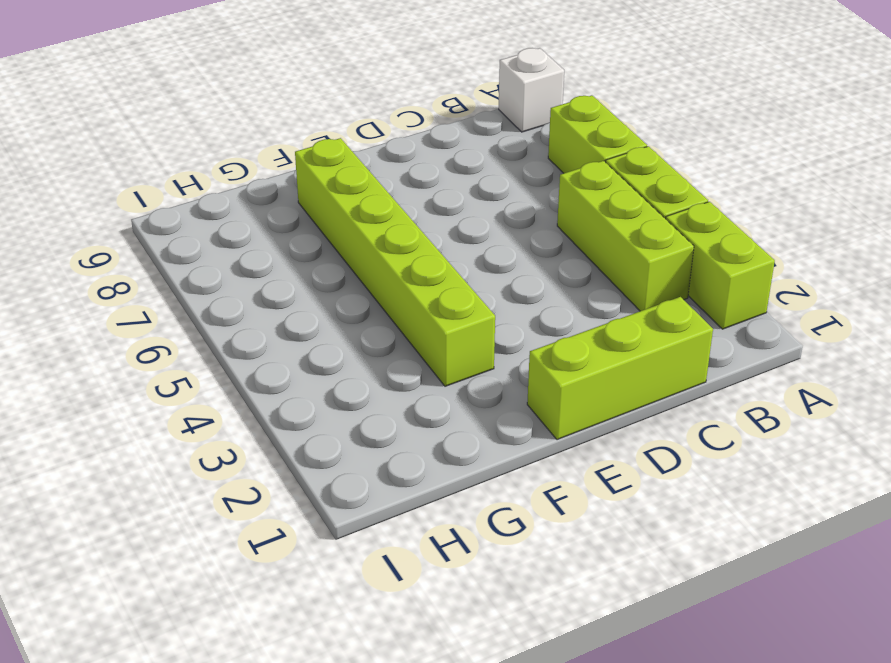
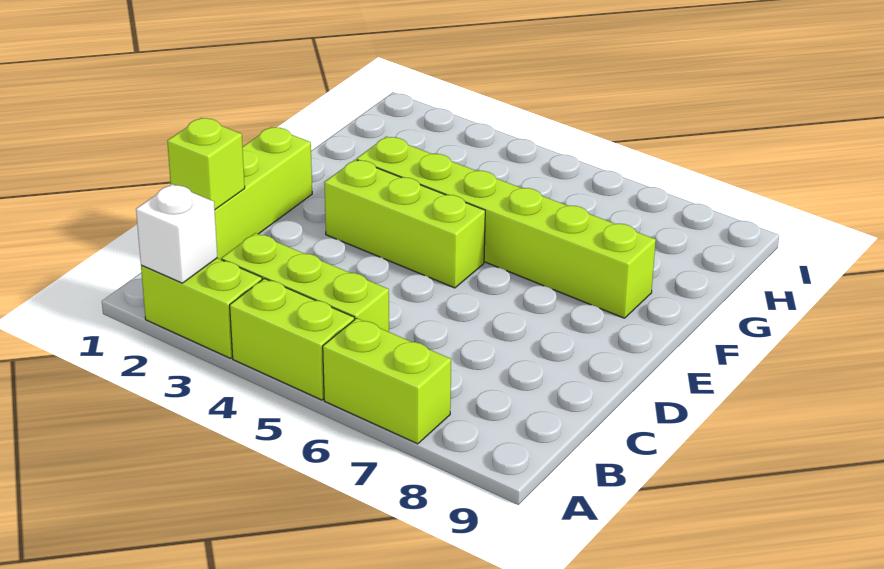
white 1x1 brick [499,48,564,132] -> white 1x1 brick moved to [136,184,217,283]
none -> lime 1x1 brick [167,118,245,209]
none -> lime 1x3 brick [324,160,485,288]

